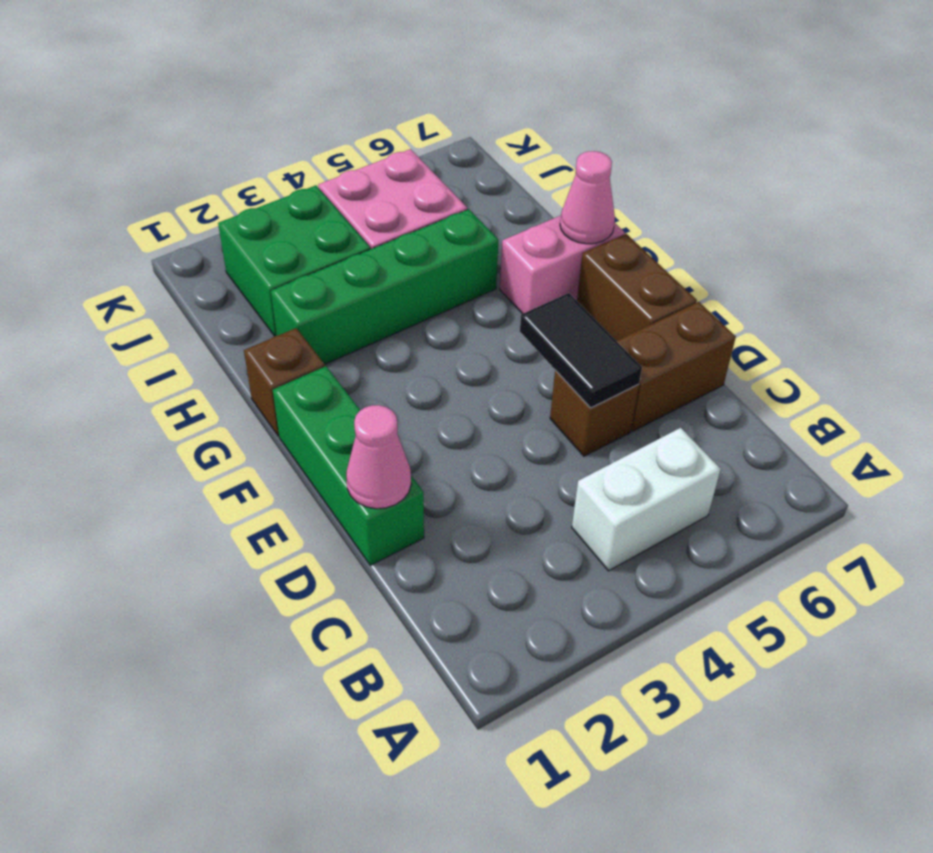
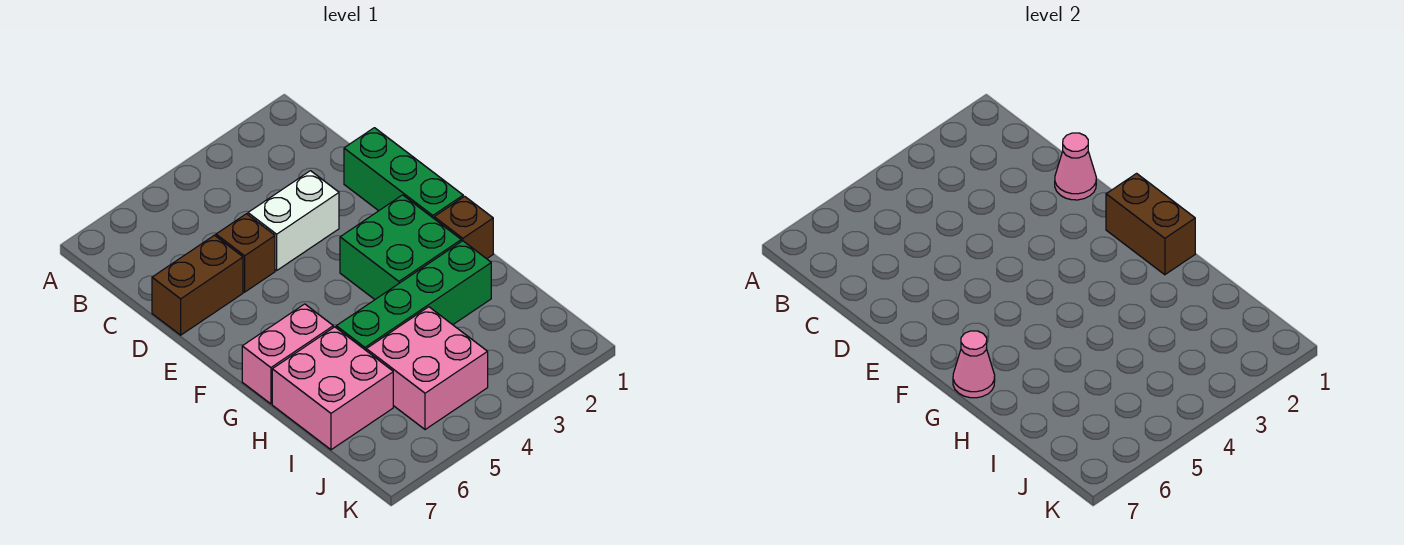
white 1x2 brick [572,428,721,571] -> white 1x2 brick moved to [248,171,339,270]
black 1x2 tile [520,293,642,408] -> none
brown 1x2 brick [577,234,697,341] -> brown 1x2 brick moved to [1106,173,1195,275]
none -> pink 2x2 brick [272,327,393,450]
green 2x2 brick [218,185,370,336] -> green 2x2 brick moved to [340,195,461,299]

